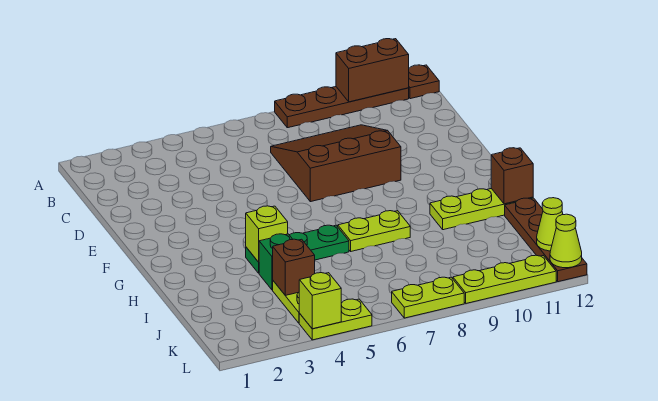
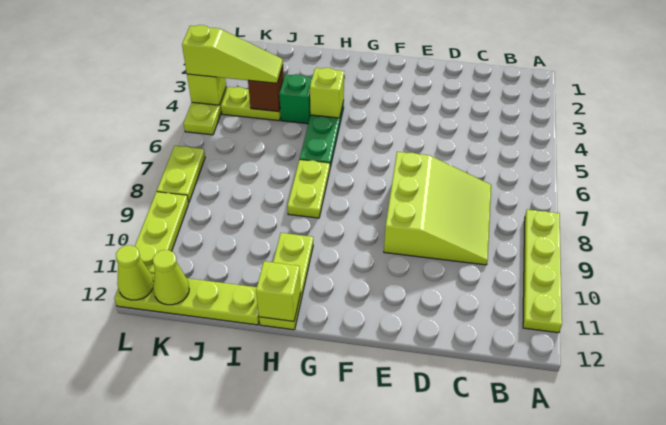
brown 1x4 plate [275,87,409,128] -> lime 1x4 plate [523,210,562,333]
brown 1x2 brick [336,39,409,102] -> none
brown 1x1 plate [409,65,439,99] -> none
brown 3x3 slope [271,125,401,202] -> lime 3x3 slope [384,152,491,265]
brown 1x1 brick [491,148,533,204] -> lime 1x1 brick [256,261,301,321]
brown 1x4 plate [505,198,587,282] -> lime 1x4 plate [114,274,259,325]
none -> lime 1x3 slope [182,25,283,83]

